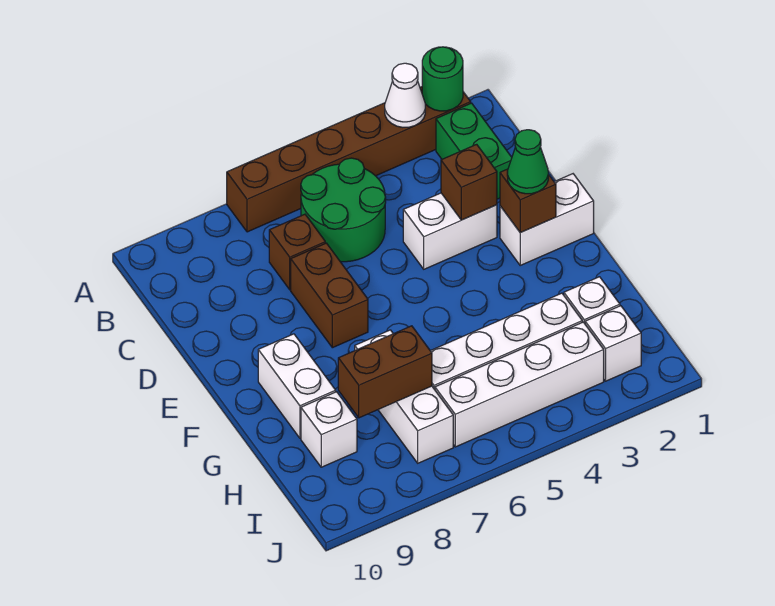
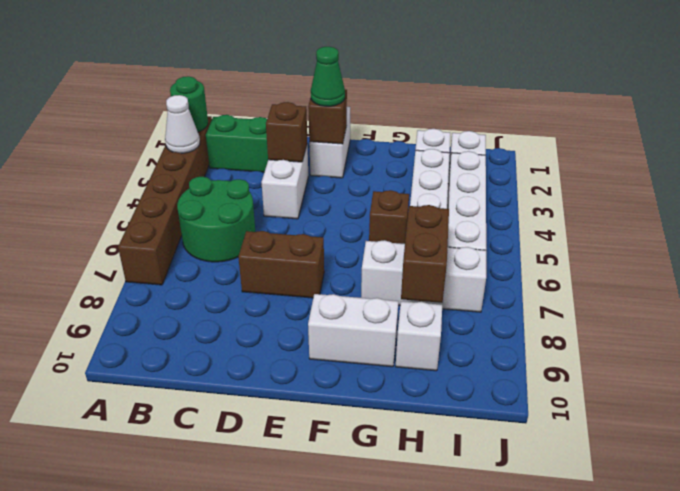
brown 1x1 brick [269,214,325,290] -> brown 1x1 brick moved to [369,190,409,244]

